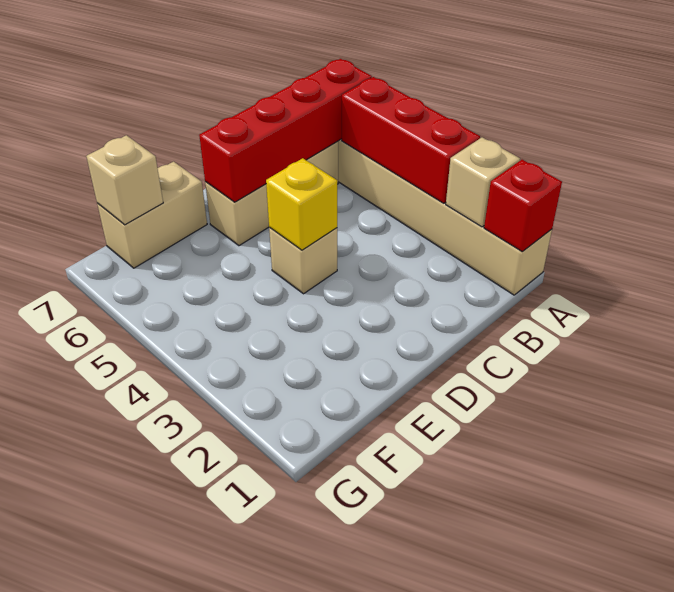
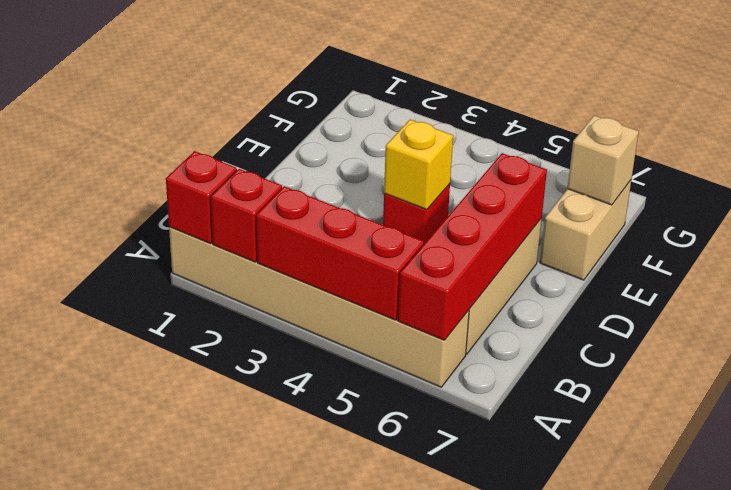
tan 1x1 brick [446,137,520,227] -> red 1x1 brick [211,169,282,262]
tan 1x1 brick [269,227,337,294] -> red 1x1 brick [383,184,450,244]

